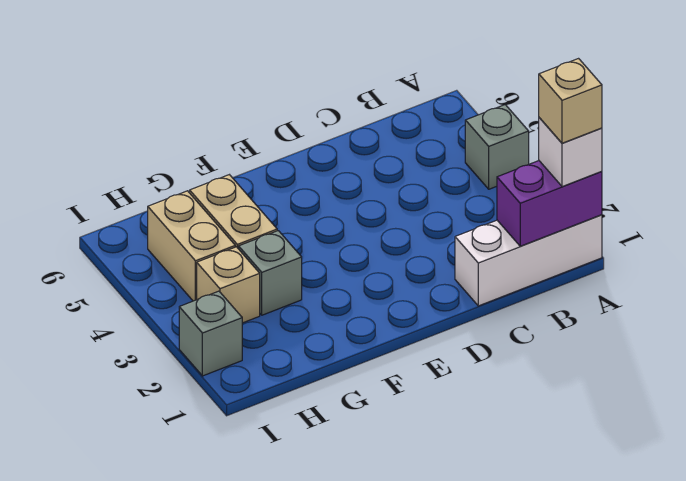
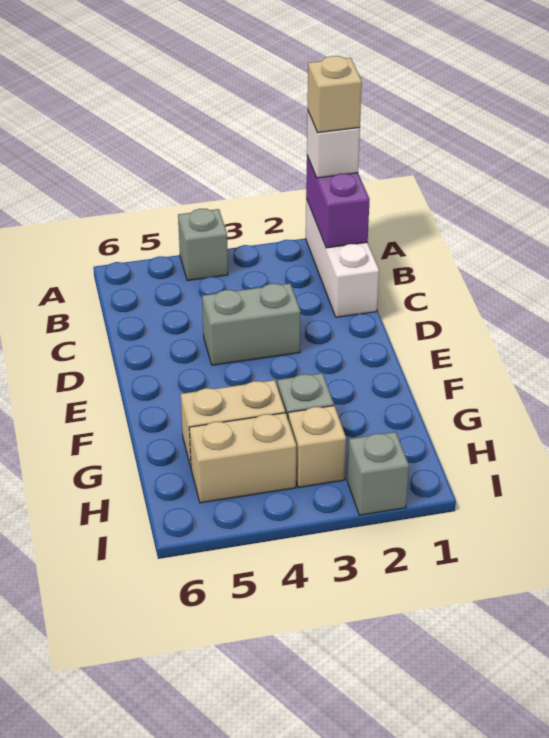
none -> grey 1x2 brick [202,284,300,365]

